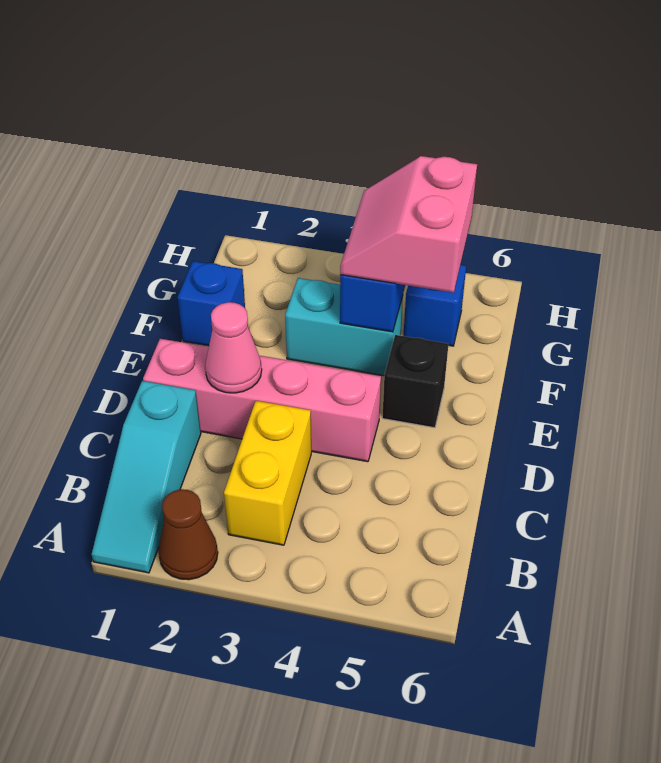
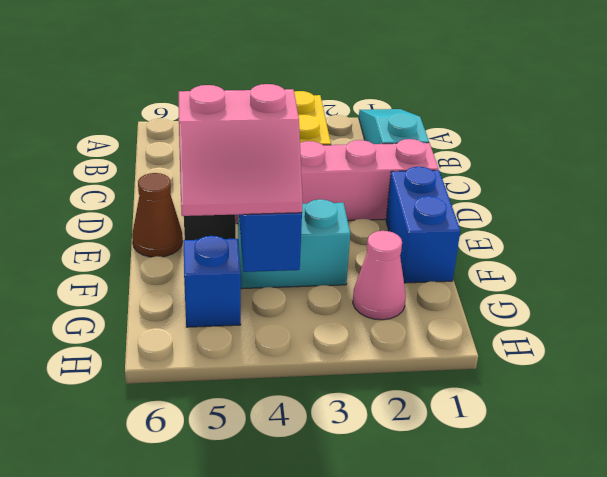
brown 1x1 cone [158,489,218,580] -> brown 1x1 cone moved to [132,173,183,257]
pink 1x1 cone [205,302,262,393] -> pink 1x1 cone moved to [353,231,406,320]
blue 1x1 brick [178,261,245,346] -> blue 1x2 brick [386,167,460,283]
pink 2x2 slope [340,156,477,293] -> pink 2x2 slope turned to [179,84,303,216]

